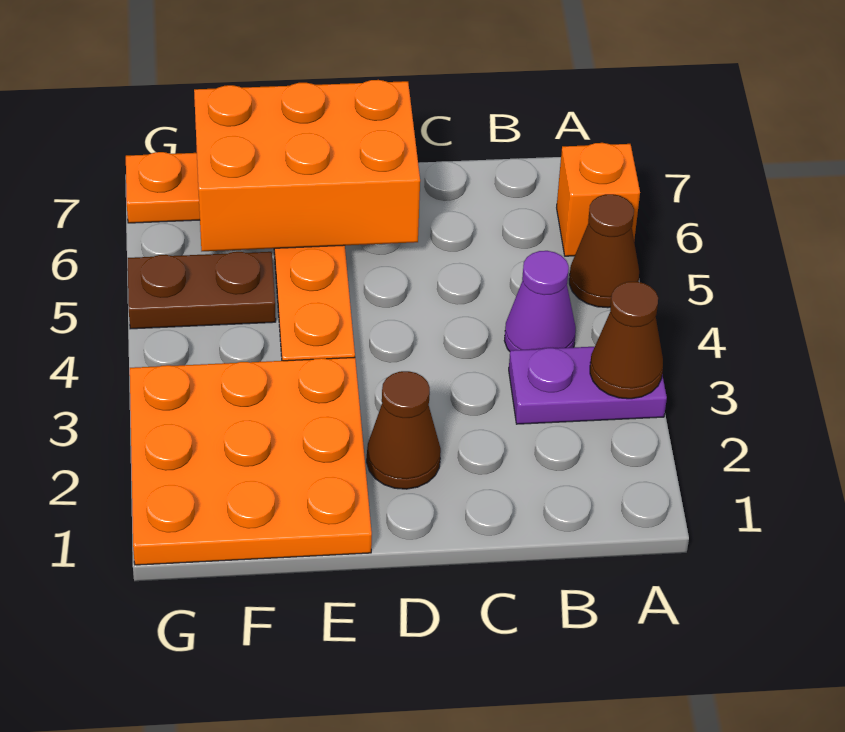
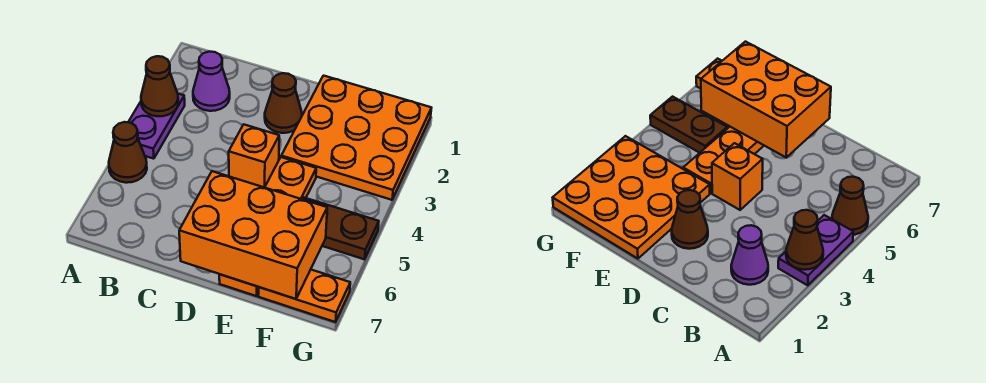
purple 1x2 plate [509,347,667,424] -> purple 1x2 plate turned to [129,94,185,159]
orange 1x1 brick [557,143,640,256] -> orange 1x1 brick moved to [229,125,279,187]
purple 1x1 cone [504,251,576,351] -> purple 1x1 cone moved to [193,51,230,111]

